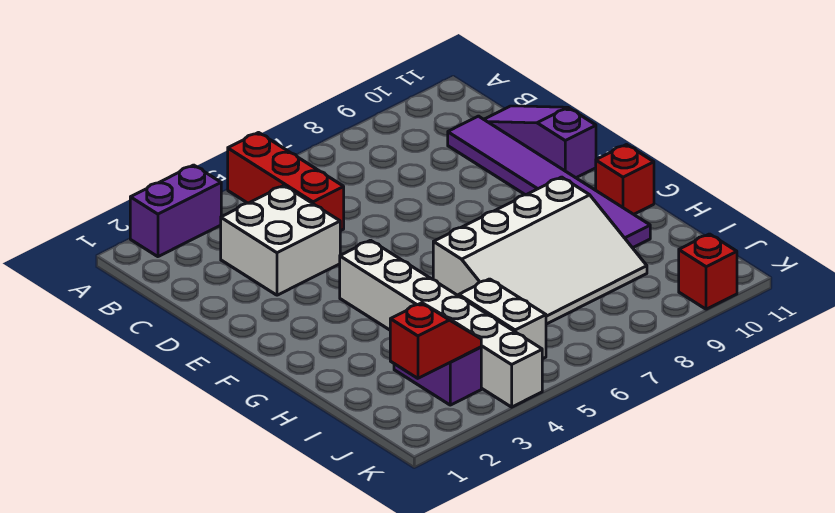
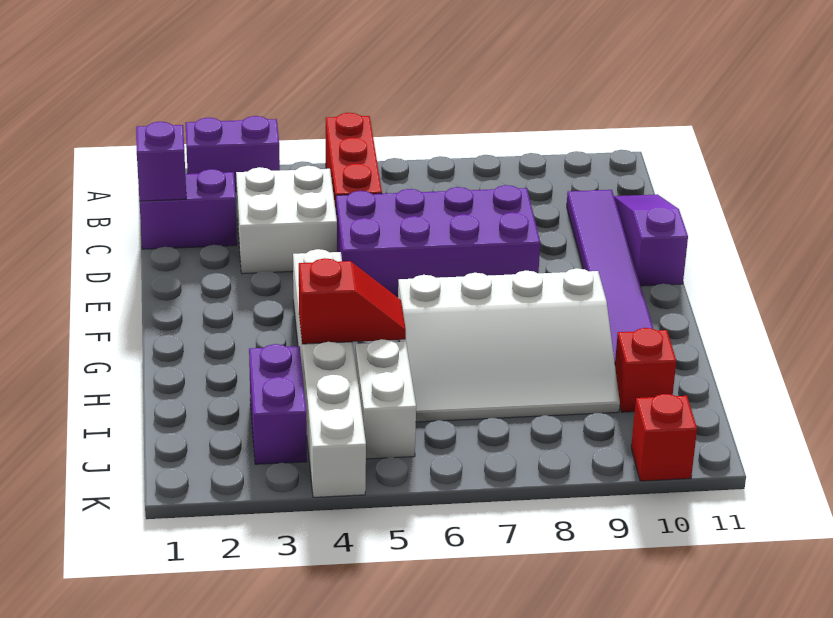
none -> purple 1x2 brick [139,169,237,249]
none -> purple 1x1 brick [136,122,186,201]
none -> purple 2x4 brick [336,185,540,296]
red 1x1 brick [596,145,654,214] -> red 1x1 brick moved to [615,328,676,412]
red 1x2 slope [390,303,481,378] -> red 1x2 slope moved to [299,258,406,344]

